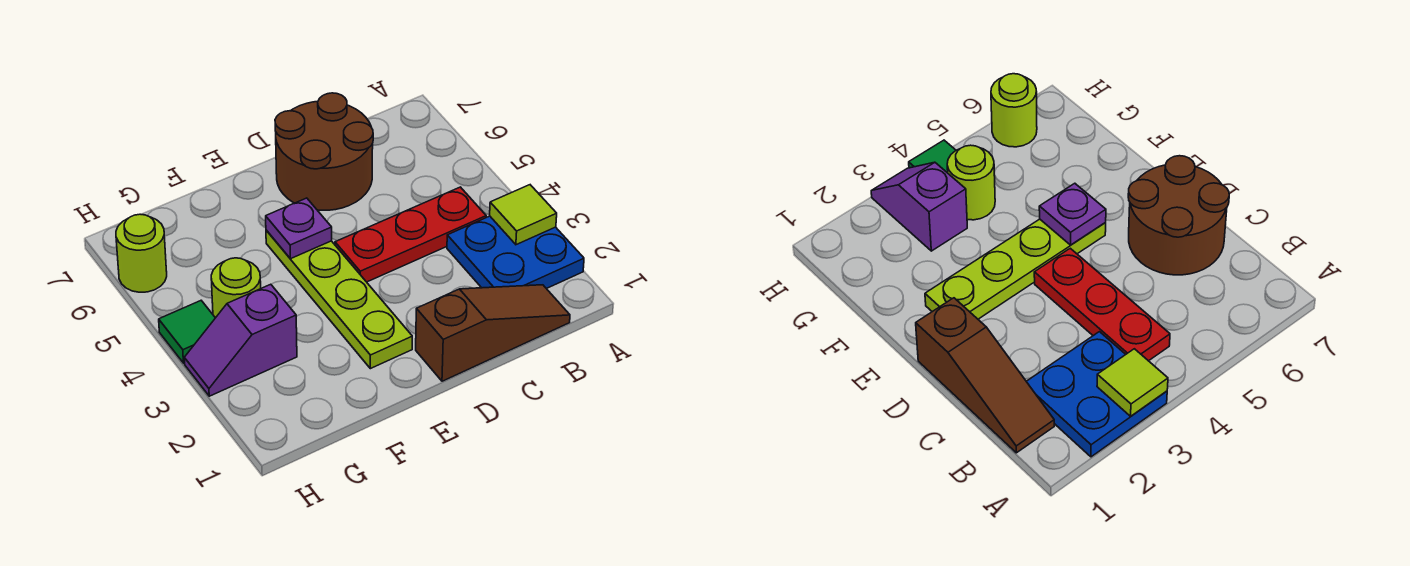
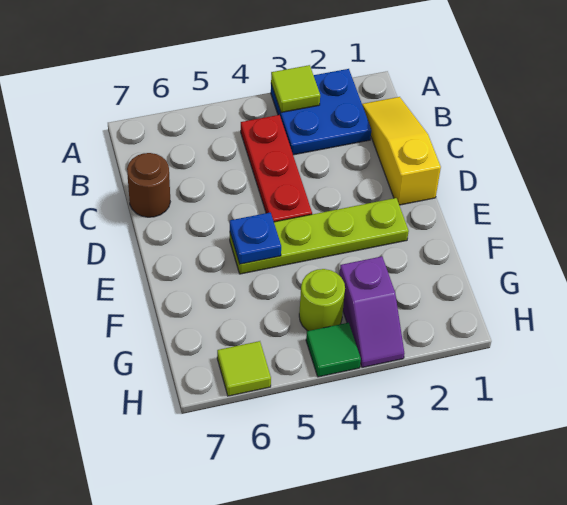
brown 1x3 slope [416,285,570,381] -> yellow 1x3 slope [362,97,441,205]
brown 2x2 round brick [275,93,373,210] -> brown 1x1 round brick [127,153,170,217]
purple 1x1 plate [266,198,332,259] -> blue 1x1 plate [230,212,281,264]
lime 1x1 round brick [116,214,167,292] -> lime 1x1 tile [217,341,271,396]

